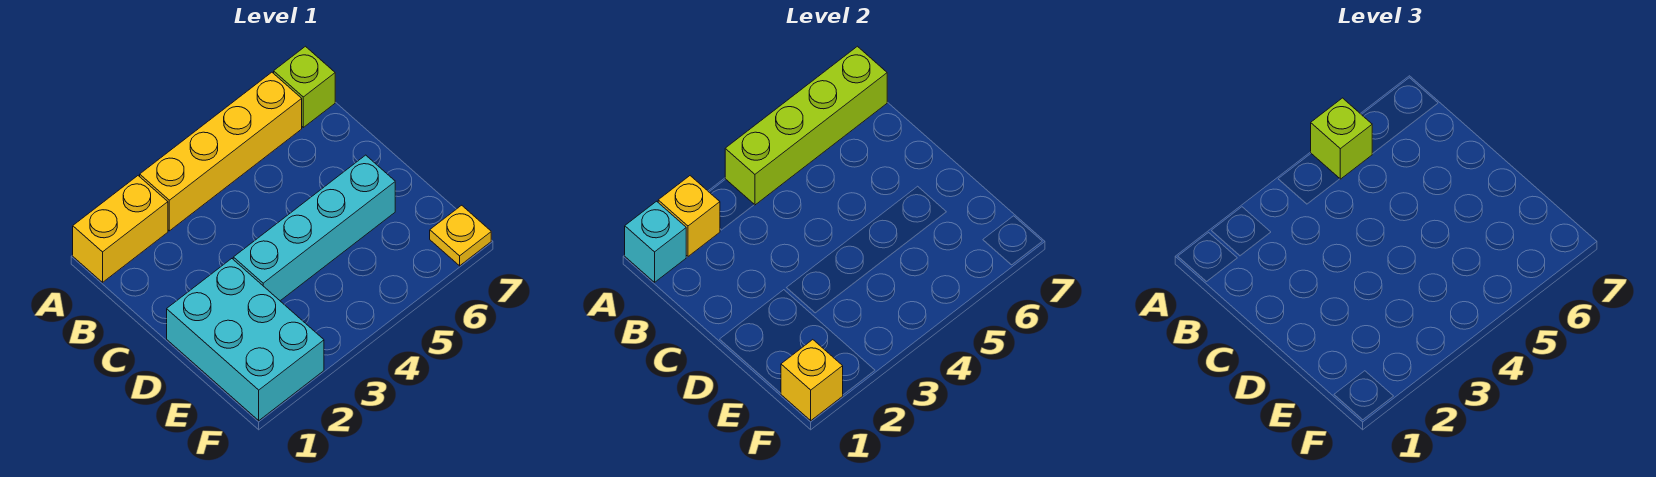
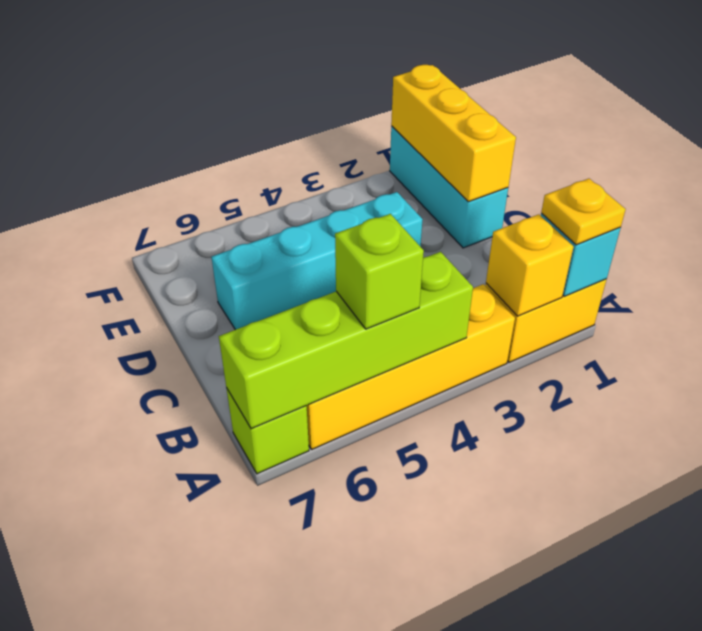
cyan 2x3 brick [167,259,324,421] -> cyan 1x3 brick [390,126,508,248]
yellow 1x1 brick [781,340,843,421] -> yellow 1x3 brick [391,65,516,202]
yellow 1x1 plate [430,205,491,266] -> yellow 1x1 plate moved to [541,179,626,245]

